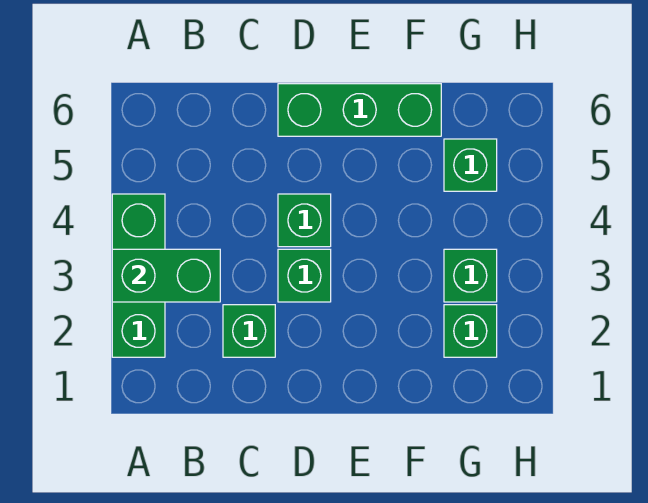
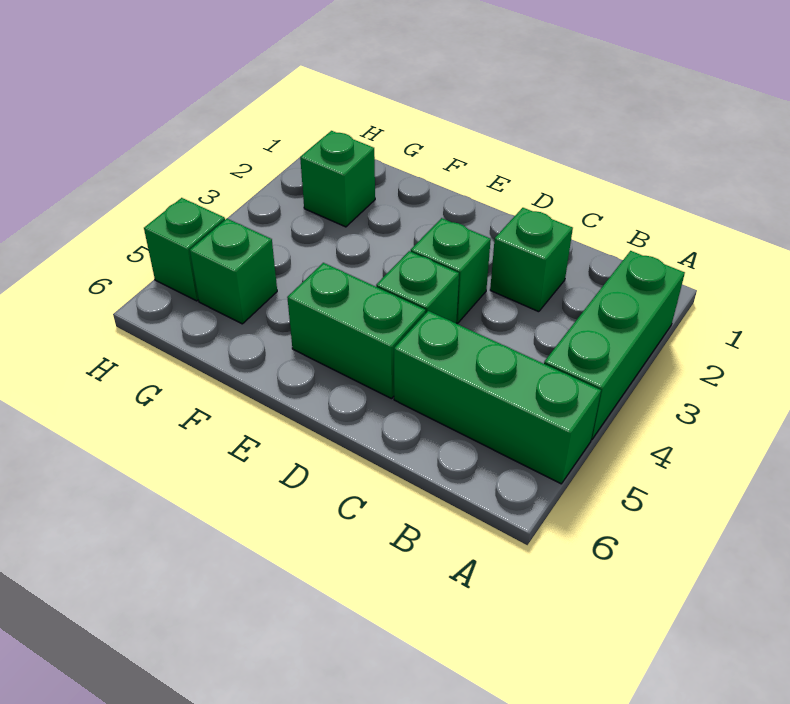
green 1x2 brick [112,249,220,302] -> green 1x2 brick moved to [287,263,426,399]
green 1x3 brick [278,84,441,136] -> green 1x3 brick moved to [394,311,601,484]
green 1x1 brick [444,249,497,302] -> green 1x1 brick moved to [144,198,225,301]

